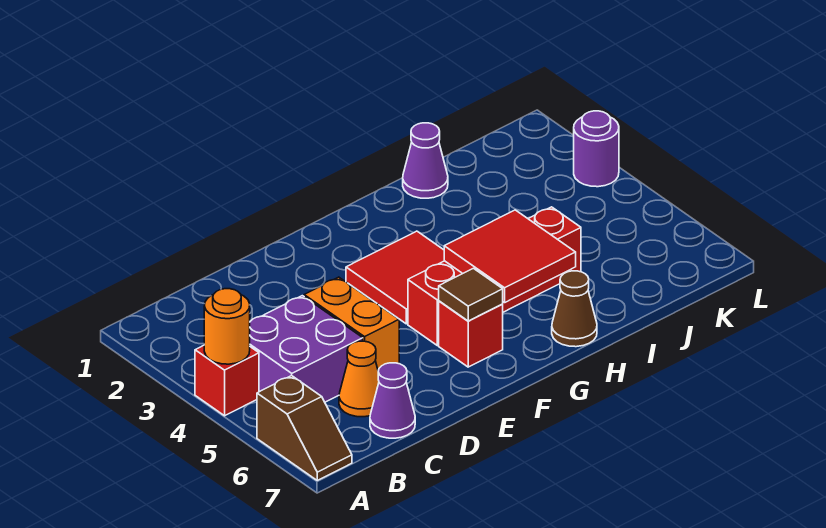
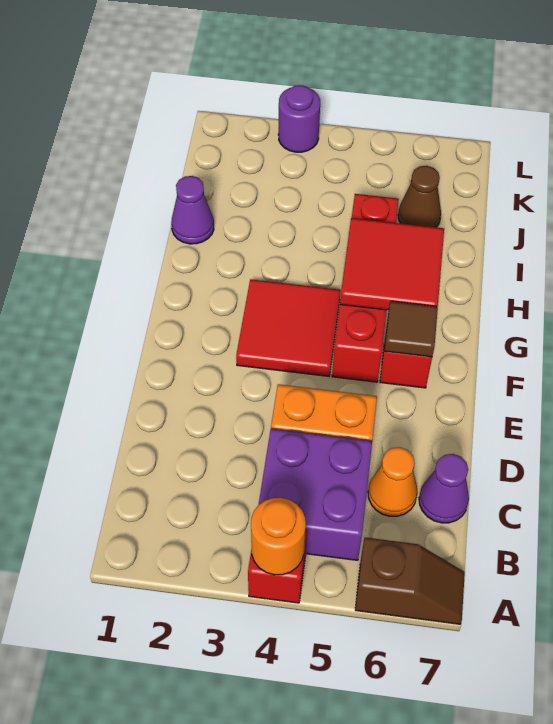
brown 1x1 cone [552,271,597,347] -> brown 1x1 cone moved to [398,166,441,227]

